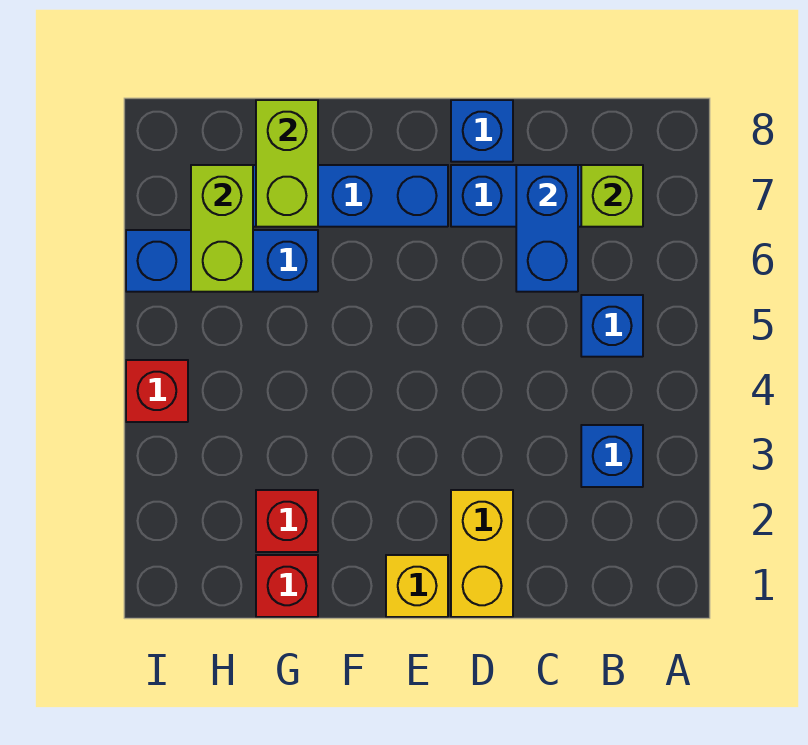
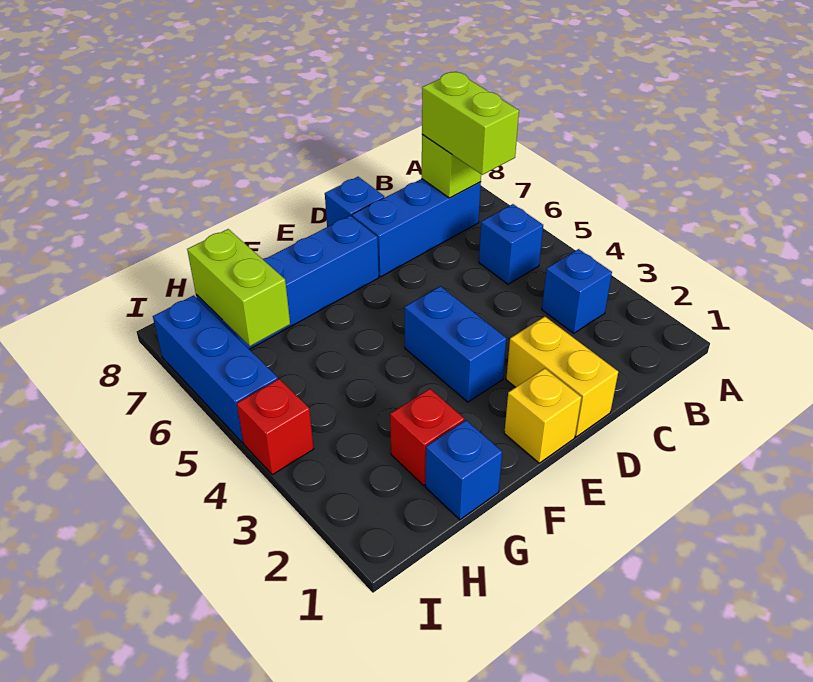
blue 1x2 brick [516,165,578,292] -> blue 1x2 brick moved to [404,286,506,402]
red 1x1 brick [256,555,318,617] -> blue 1x1 brick [425,420,502,520]
blue 1x3 brick [126,230,318,292] -> blue 1x3 brick turned to [153,295,278,443]
lime 1x2 brick [256,100,318,227] -> lime 1x2 brick moved to [422,72,519,175]

